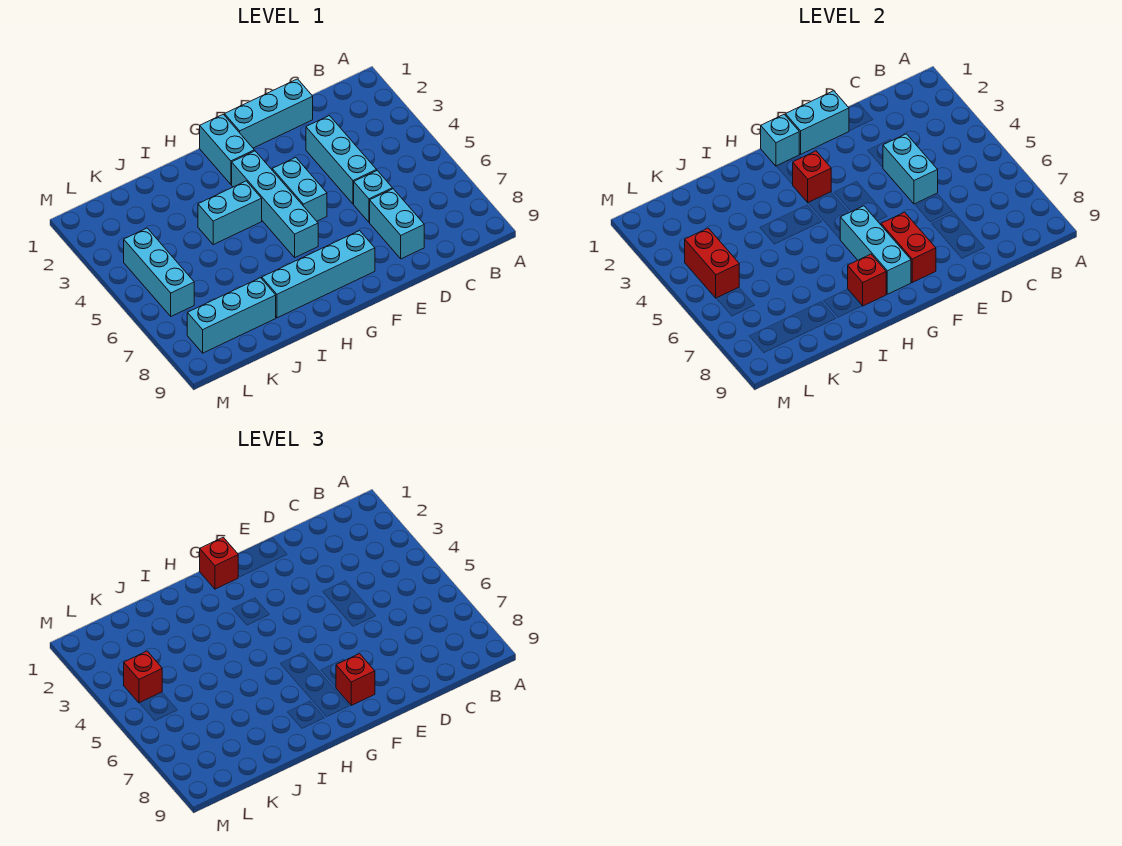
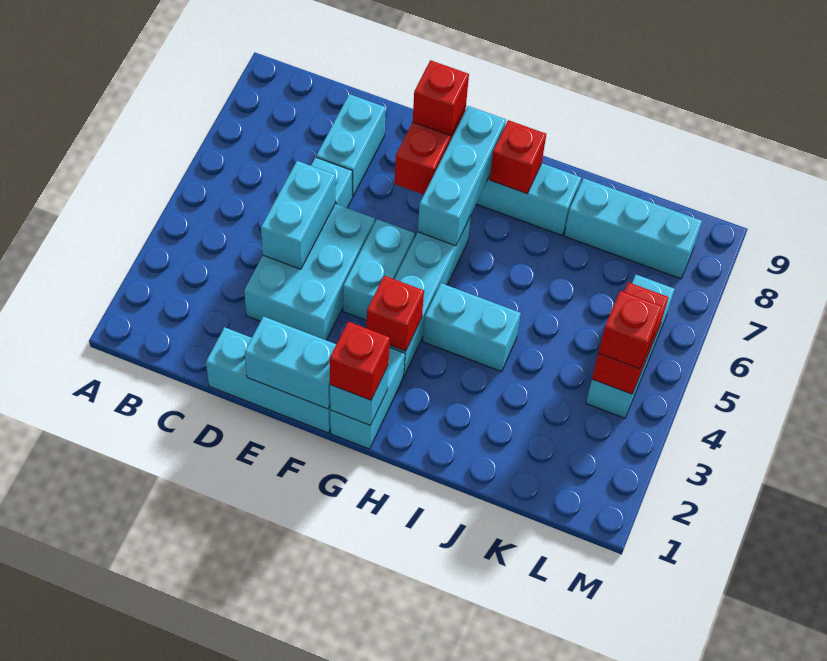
cyan 1x3 brick [306,116,377,204] -> cyan 2x3 brick [244,204,375,340]

